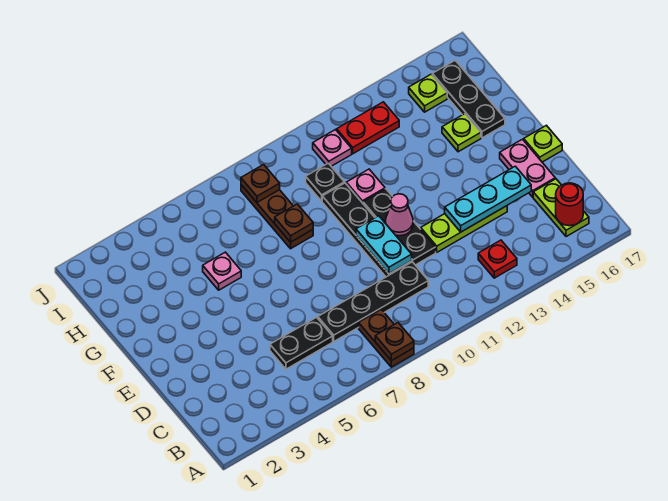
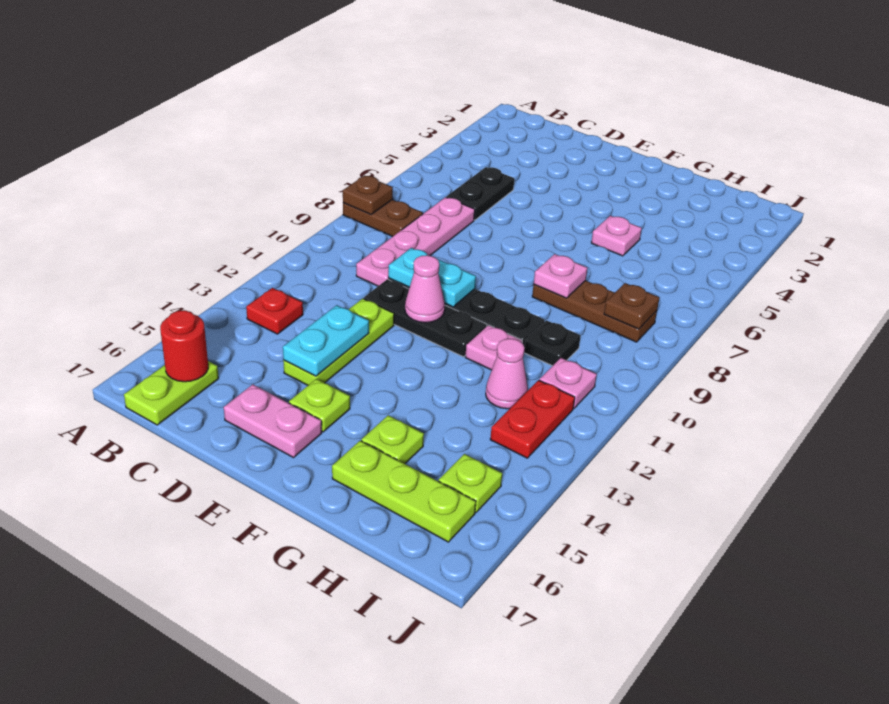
lime 1x2 plate [533,179,589,237] -> lime 1x2 plate turned to [124,361,219,425]
black 1x4 plate [318,262,428,341] -> pink 1x4 plate [356,197,475,286]
cyan 1x3 plate [445,166,531,232] -> cyan 1x2 plate [283,305,369,376]
lime 1x1 plate [524,125,562,162] -> lime 1x1 plate moved to [289,379,350,432]
brown 1x1 plate [275,204,313,242] -> pink 1x1 plate [534,254,587,298]
black 1x3 plate [432,60,505,138] -> lime 1x3 plate [332,441,476,542]
none -> pink 1x1 cone [486,339,528,409]

